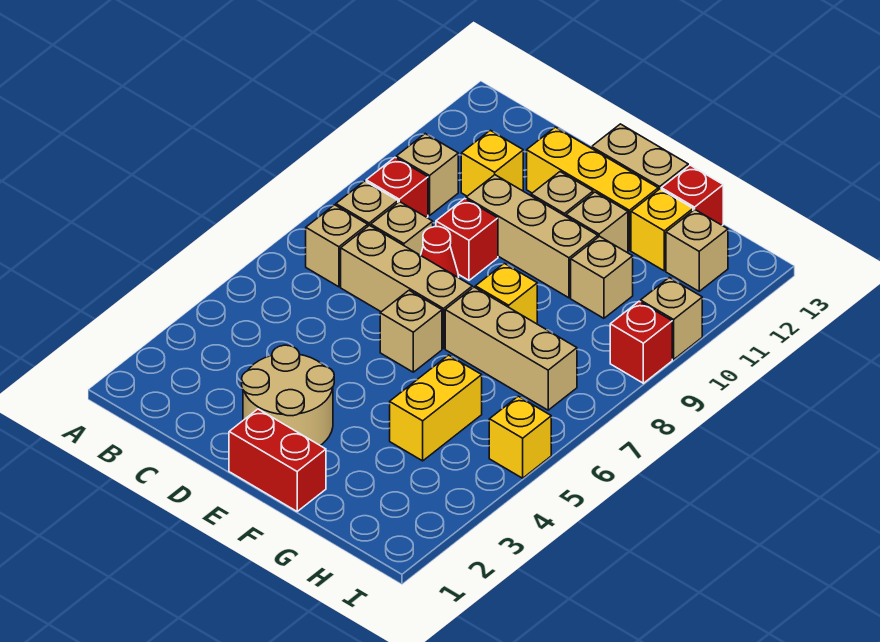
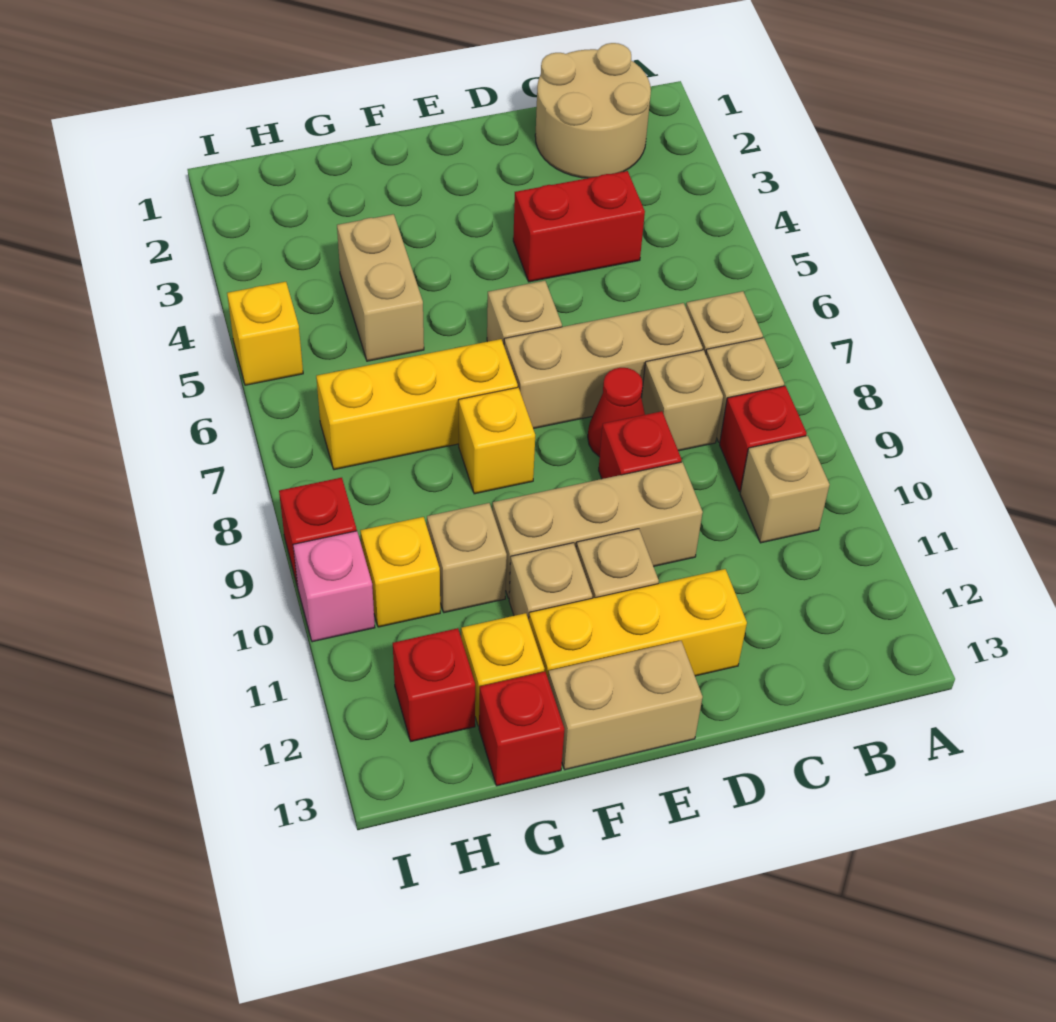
yellow 1x1 brick [461,130,523,196] -> yellow 1x1 brick moved to [360,517,440,627]
tan 2x2 round brick [242,345,334,445] -> tan 2x2 round brick moved to [535,43,651,178]
red 1x2 brick [229,409,326,511] -> red 1x2 brick moved to [513,171,645,282]
tan 1x3 brick [445,287,577,410] -> yellow 1x3 brick [316,339,518,470]
yellow 1x2 brick [390,355,482,461] -> tan 1x2 brick [337,214,424,361]
tan 1x1 brick [666,210,728,291] -> red 1x1 brick [393,628,475,741]
tan 1x1 brick [641,278,702,359] -> pink 1x1 brick [293,531,375,642]

